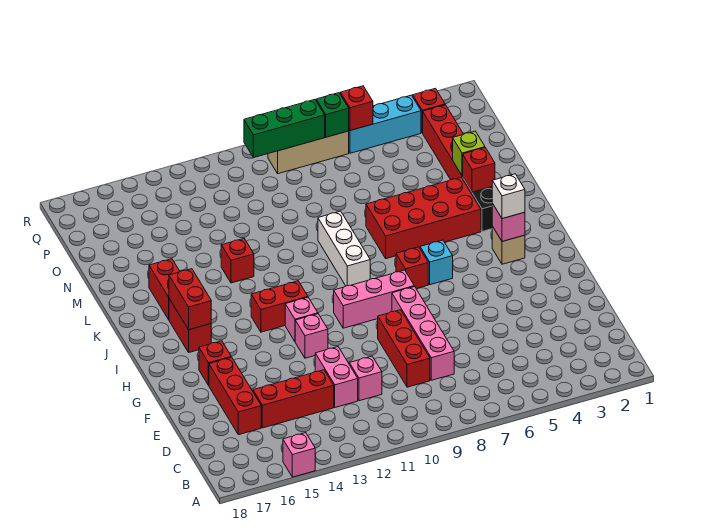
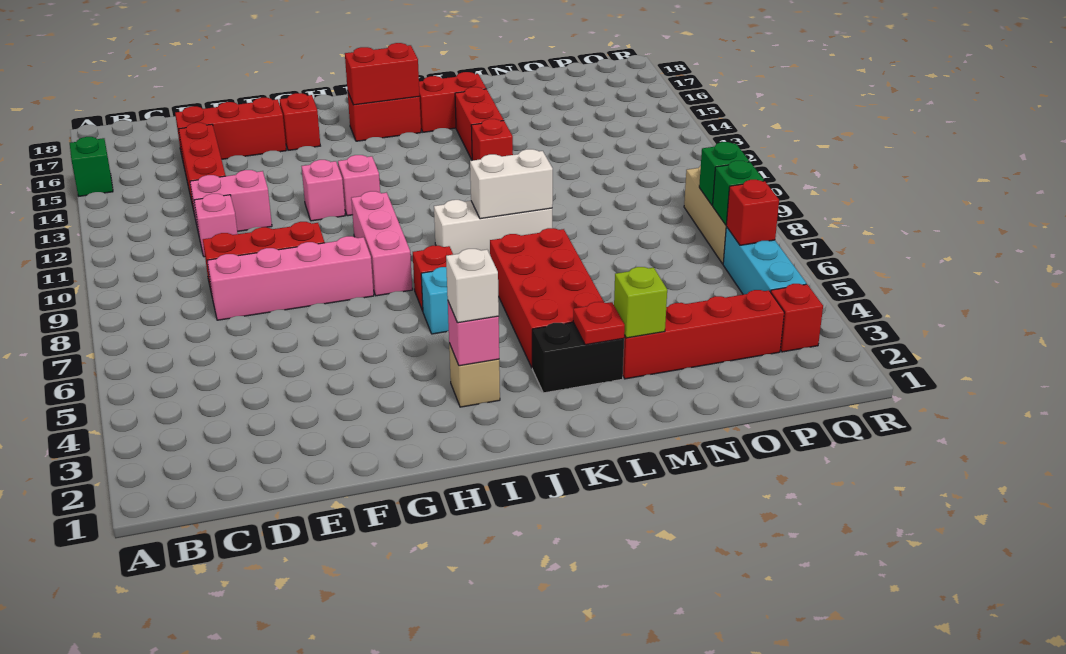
pink 1x1 brick [283,433,315,477] -> green 1x1 brick [70,137,113,196]
red 1x2 brick [251,281,308,332] -> red 1x2 brick moved to [455,87,504,160]
none -> white 1x2 brick [470,149,553,219]
red 1x1 brick [463,148,495,192] -> red 1x1 plate [573,302,625,345]
green 1x3 brick [244,100,325,158] -> green 1x1 brick [699,142,749,205]

